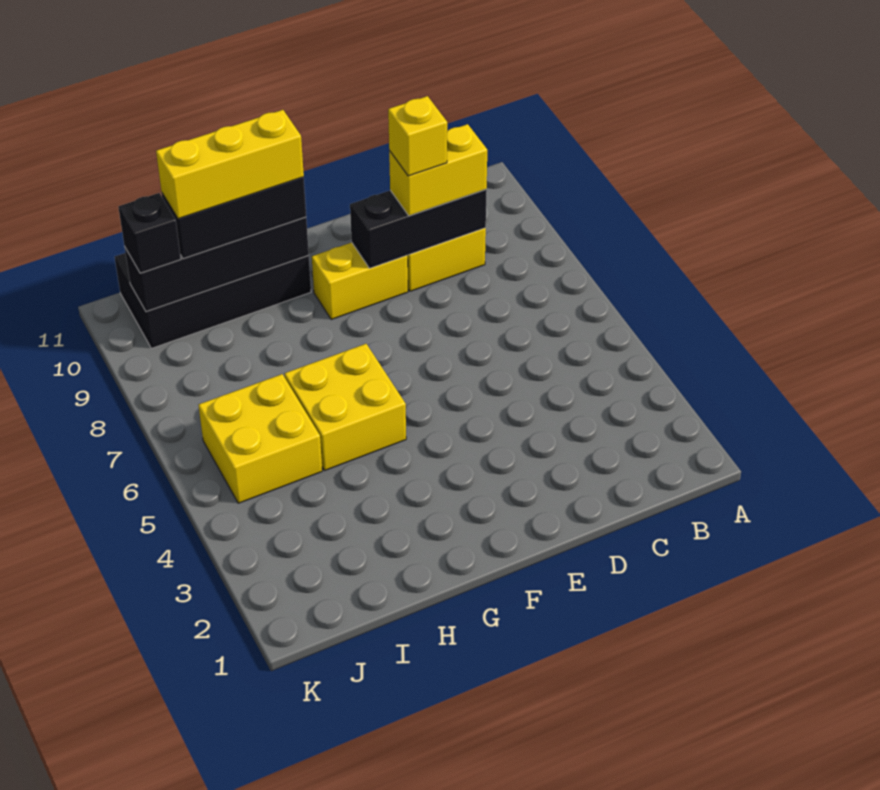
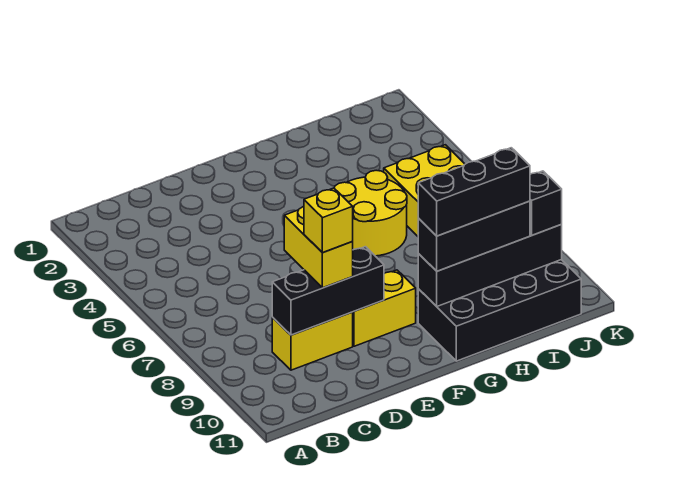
yellow 1x2 brick [389,124,487,216] -> yellow 1x2 brick turned to [284,207,353,288]
yellow 2x2 brick [285,344,406,471] -> yellow 2x2 round brick [334,170,407,256]
yellow 1x3 brick [156,110,304,219] -> black 1x3 brick [418,148,530,236]

